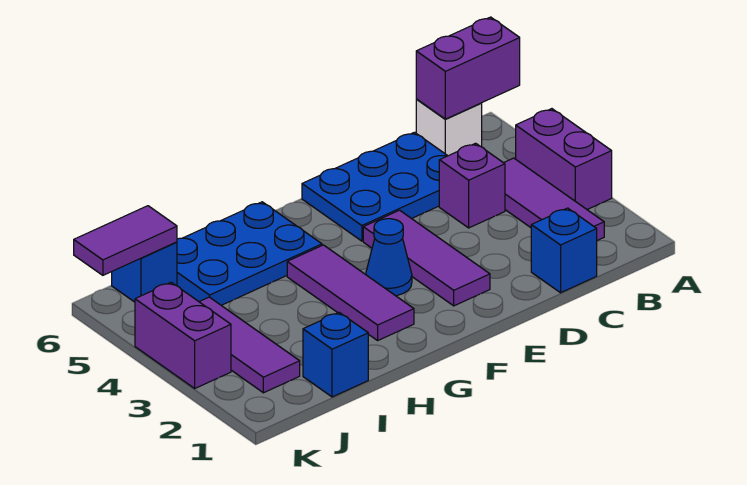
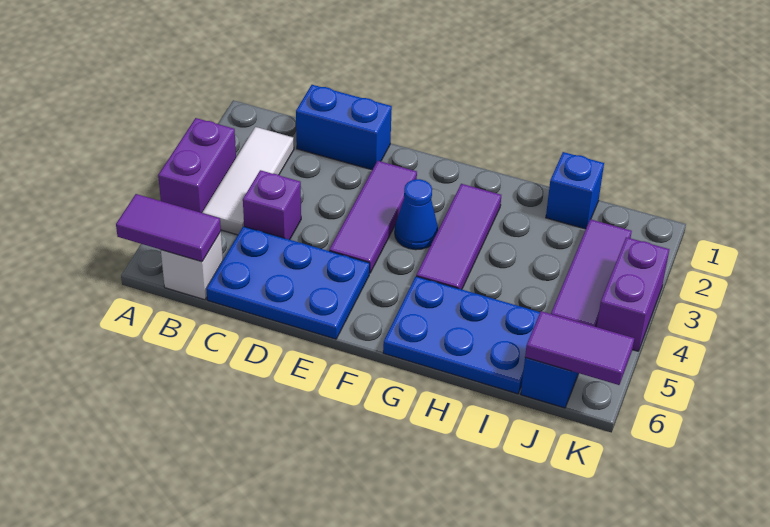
purple 1x2 brick [416,17,520,119] -> purple 1x2 tile [116,194,221,262]
purple 1x3 tile [504,158,604,240] -> white 1x3 tile [202,127,294,235]
blue 1x1 brick [531,208,597,293] -> blue 1x2 brick [296,85,392,170]

